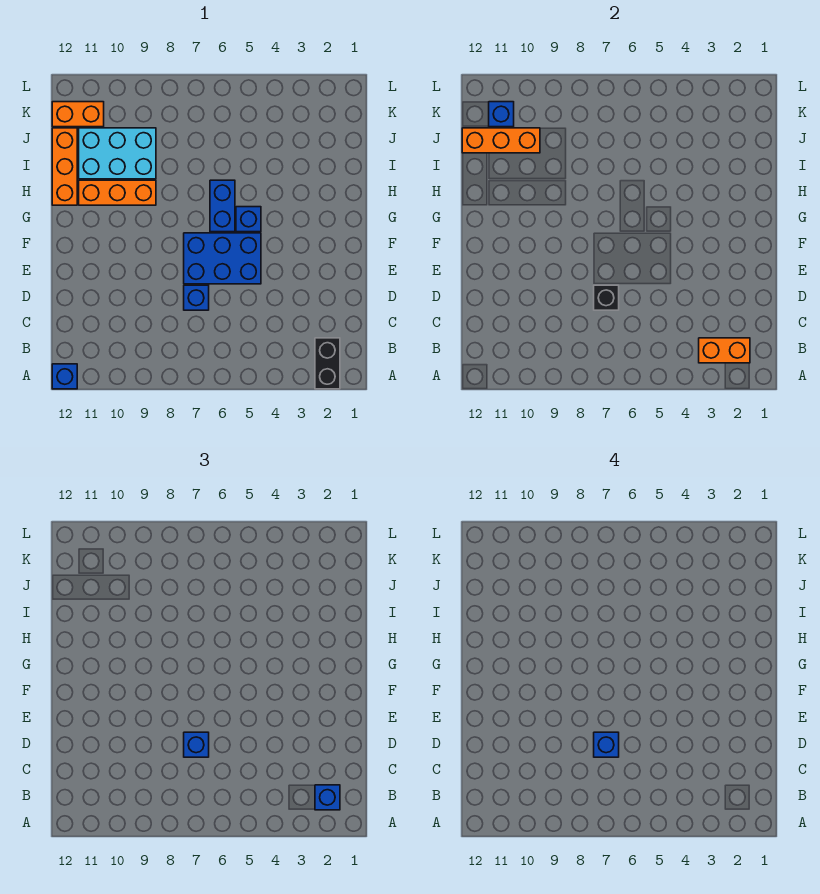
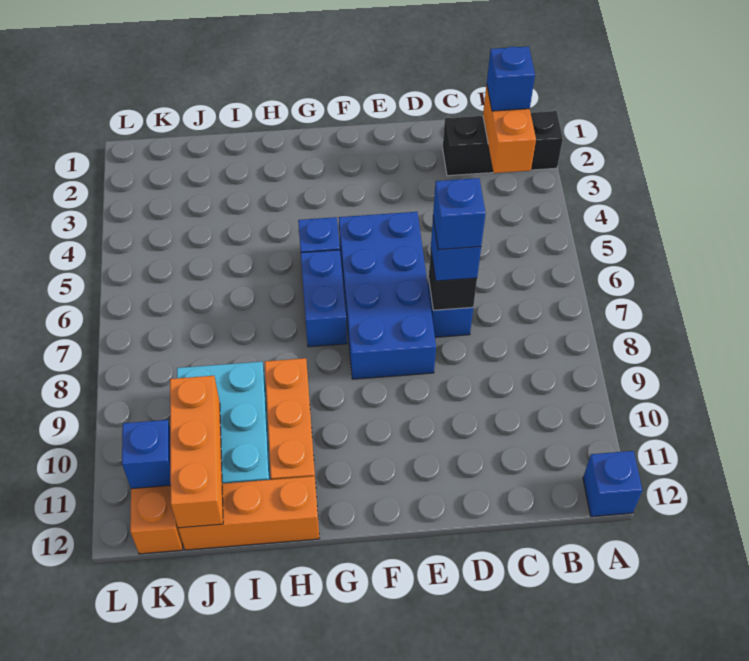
black 1x2 brick [315,338,340,389] -> black 1x3 brick [443,111,563,176]
blue 2x3 brick [184,233,261,284] -> blue 2x4 brick [339,212,436,379]
blue 1x2 brick [210,180,235,232] -> blue 1x2 brick turned to [301,250,347,347]

